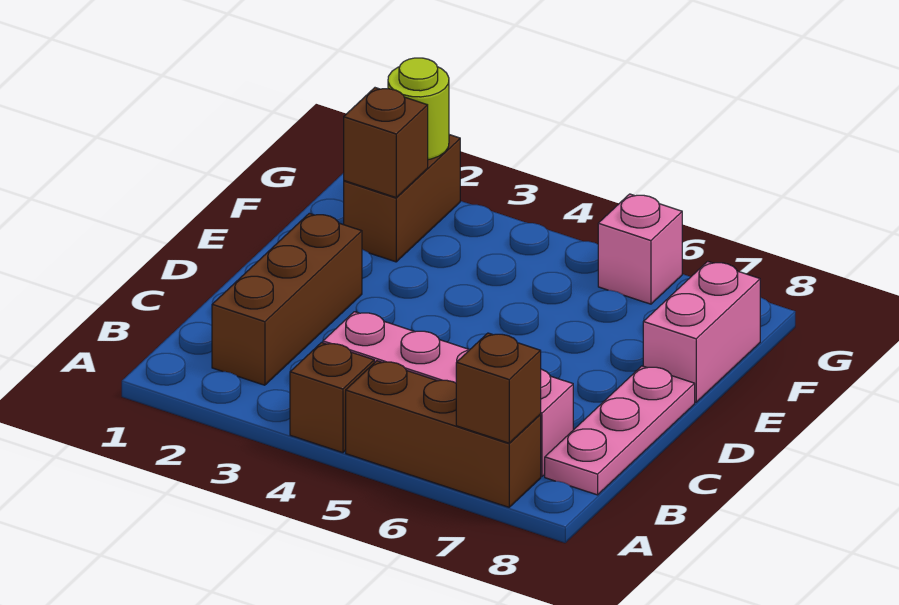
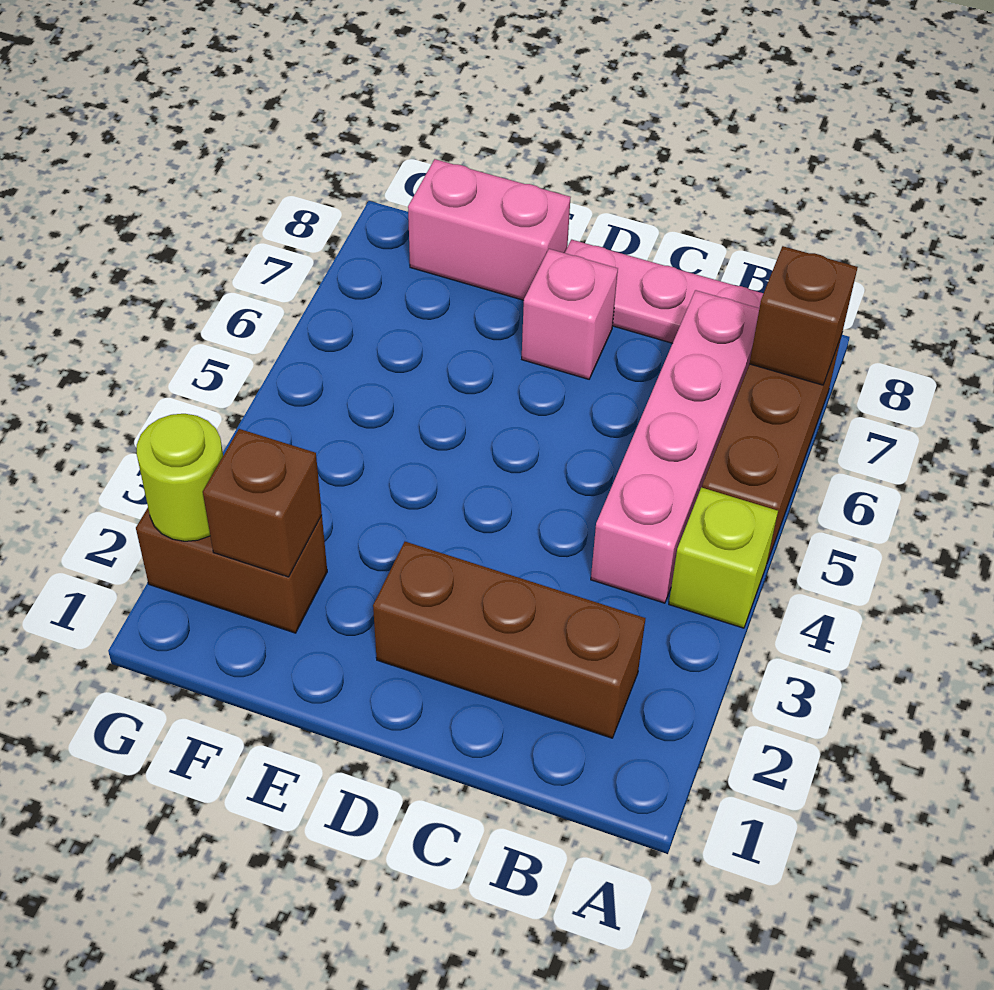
brown 1x1 brick [290,343,374,453] -> lime 1x1 brick [669,488,778,628]
pink 1x1 brick [598,194,682,304] -> pink 1x1 brick moved to [522,249,618,379]

